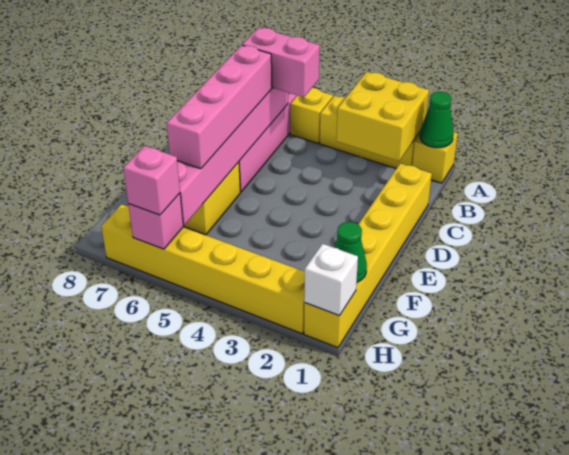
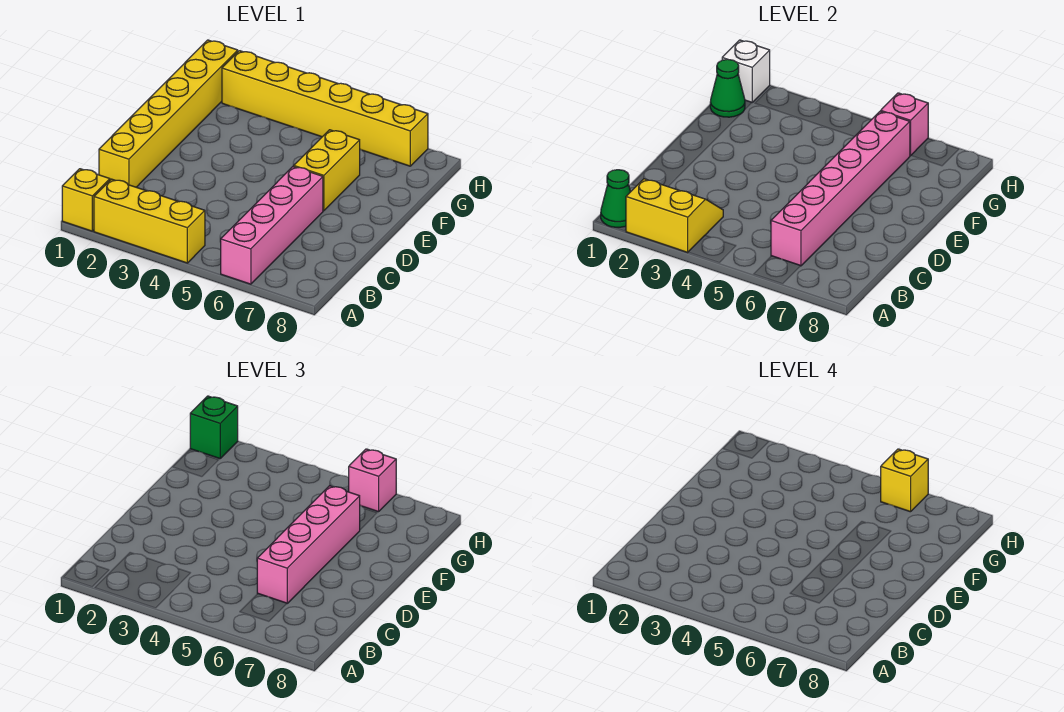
yellow 2x2 brick [336,72,429,161] -> yellow 2x2 slope [626,179,723,252]
yellow 1x1 brick [290,88,333,143] -> yellow 1x1 brick moved to [881,449,928,512]
pink 1x2 brick [242,27,320,97] -> none
none -> green 1x1 brick [190,396,238,459]

